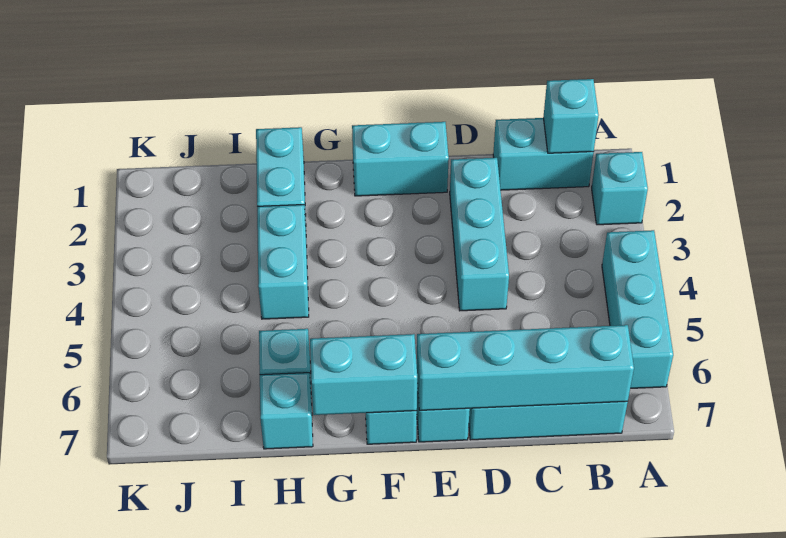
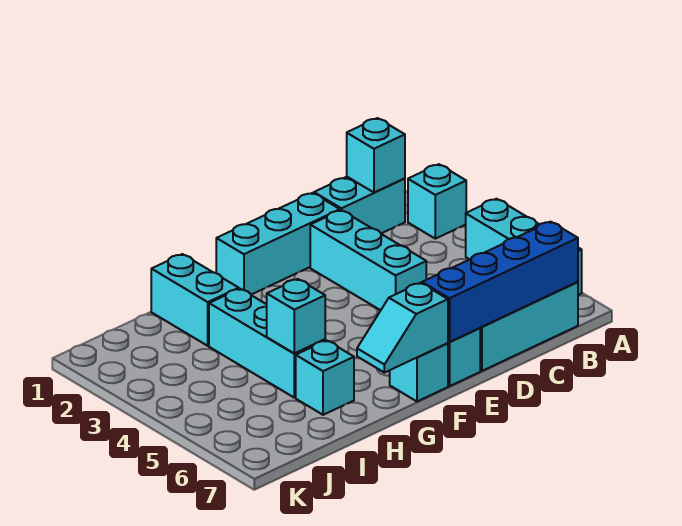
cyan 1x4 brick [417,325,634,410] -> blue 1x4 brick [422,222,578,342]
cyan 1x2 brick [352,122,449,196] -> cyan 1x3 brick [216,193,340,295]
cyan 1x2 brick [310,334,417,415] -> cyan 1x2 slope [357,283,448,373]
cyan 1x2 brick [257,205,309,319] -> cyan 1x3 brick [209,289,325,398]
cyan 1x1 brick [260,373,313,449] -> cyan 1x1 brick moved to [267,279,325,353]

